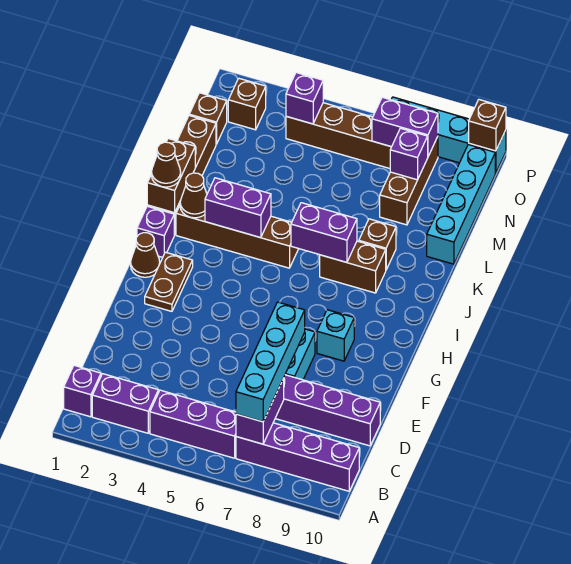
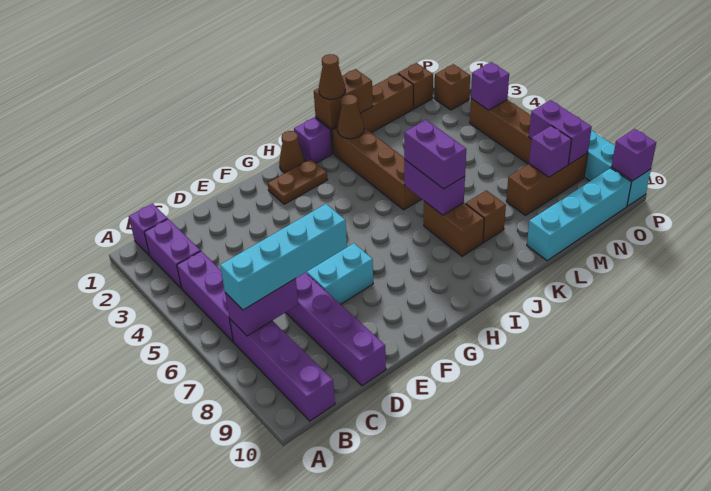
cyan 1x1 brick [317,310,354,361] -> none
purple 1x2 brick [205,178,271,238] -> purple 1x2 brick moved to [404,120,466,189]
brown 1x1 brick [469,100,506,151] -> purple 1x1 brick [612,129,656,181]

